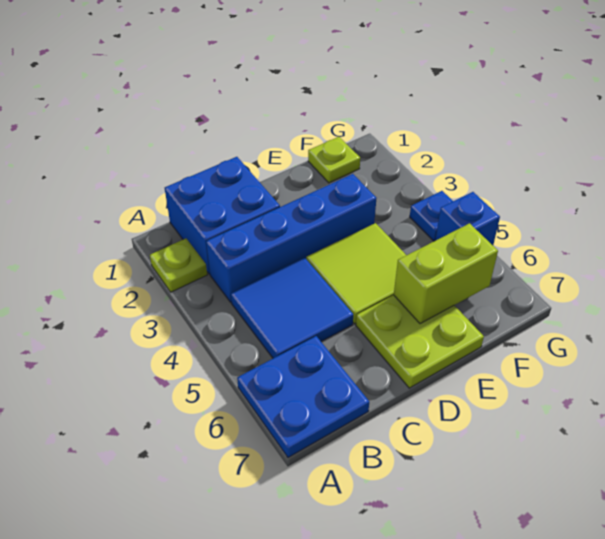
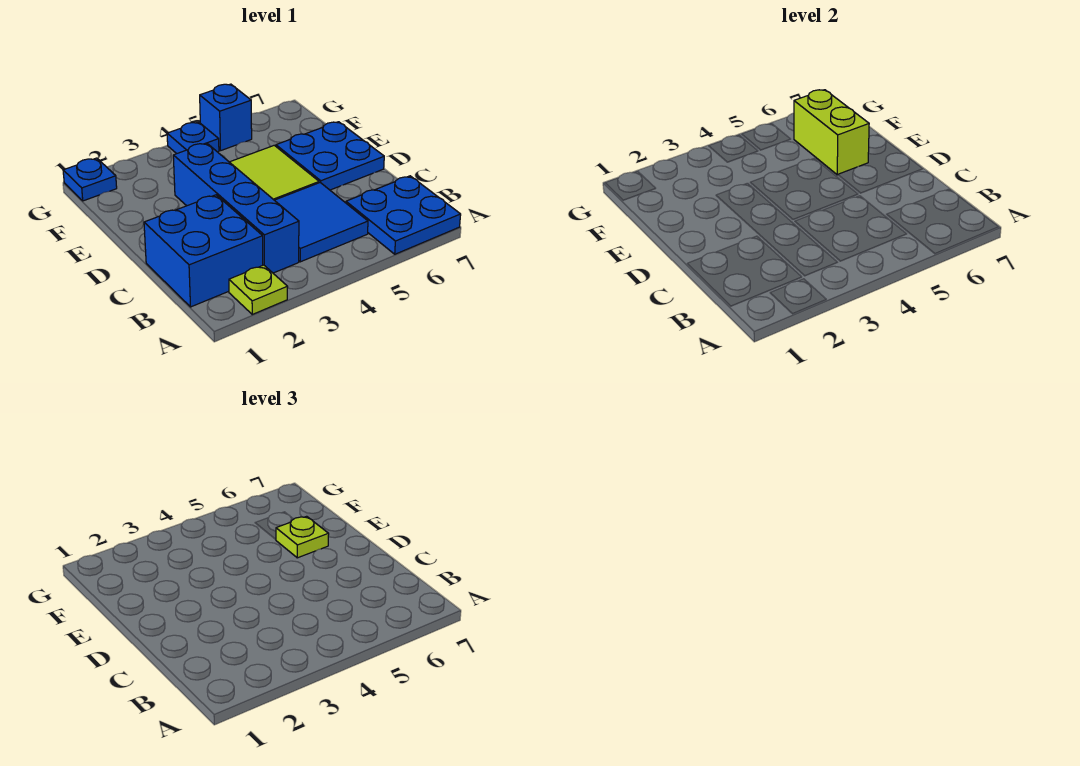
lime 2x2 plate [356,295,484,388] -> blue 2x2 plate [276,122,384,190]
lime 1x1 plate [308,137,360,183] -> lime 1x1 plate moved to [276,516,329,558]
none -> blue 1x1 plate [63,158,117,201]

